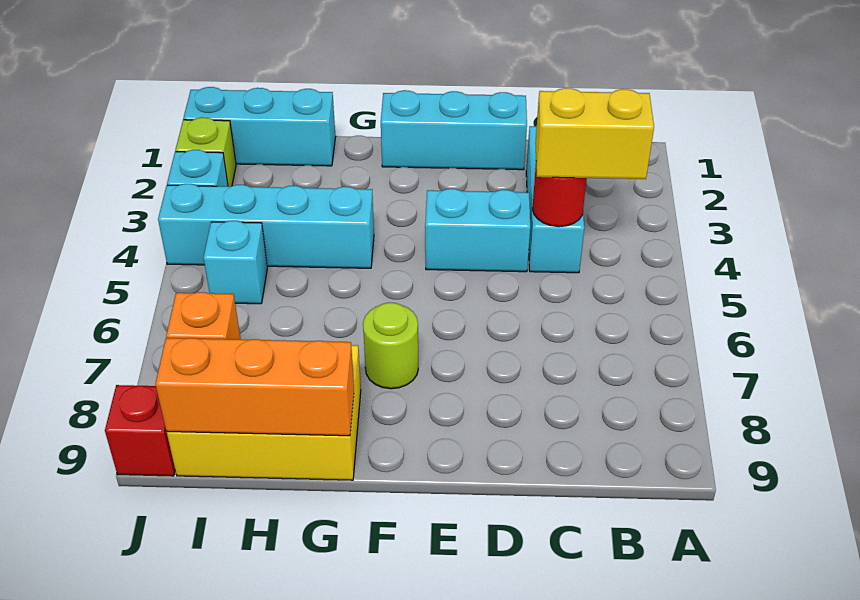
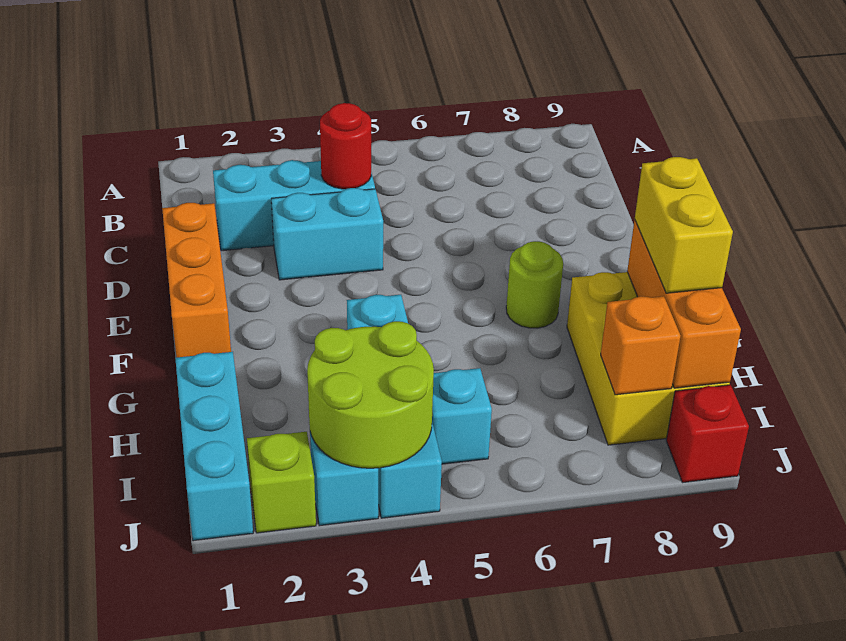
yellow 1x2 brick [535,88,654,179] -> yellow 1x2 brick moved to [635,157,733,293]
cyan 1x3 brick [381,90,527,170] -> orange 1x3 brick [162,203,231,357]
cyan 1x2 brick [425,189,530,272] -> cyan 1x2 brick turned to [271,188,383,280]
none -> lime 2x2 round brick [307,321,434,468]

